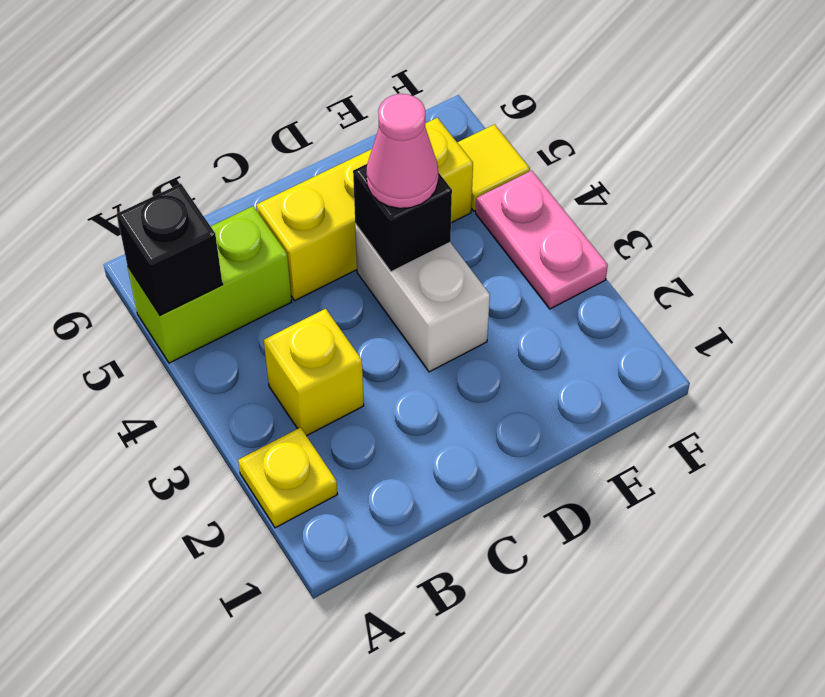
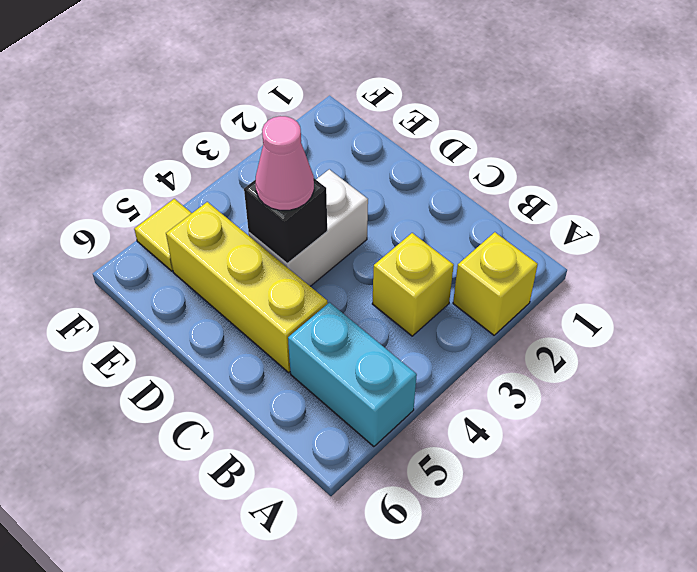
yellow 1x1 plate [238,428,337,528] -> yellow 1x1 brick [453,232,538,335]
lime 1x2 brick [128,206,292,363] -> cyan 1x2 brick [288,303,417,447]
black 1x1 brick [117,184,223,315] -> none
pink 1x2 plate [476,170,608,309] -> none

